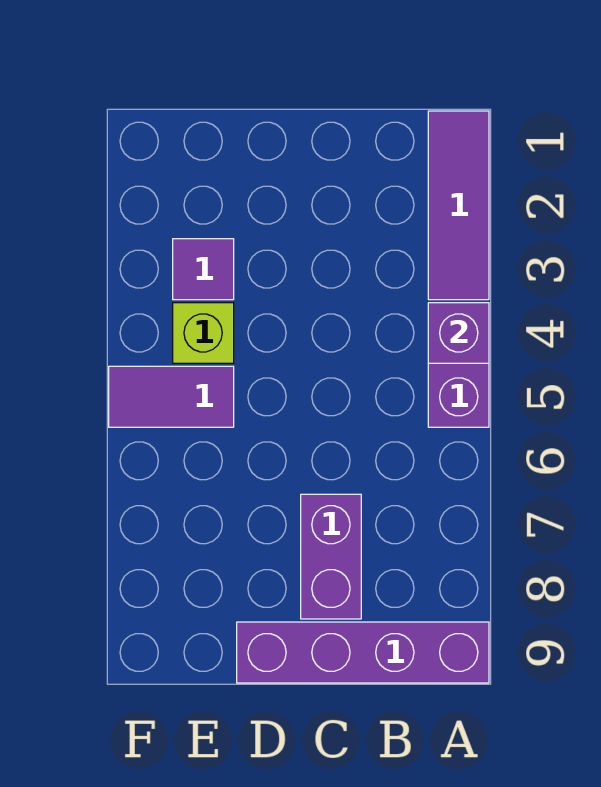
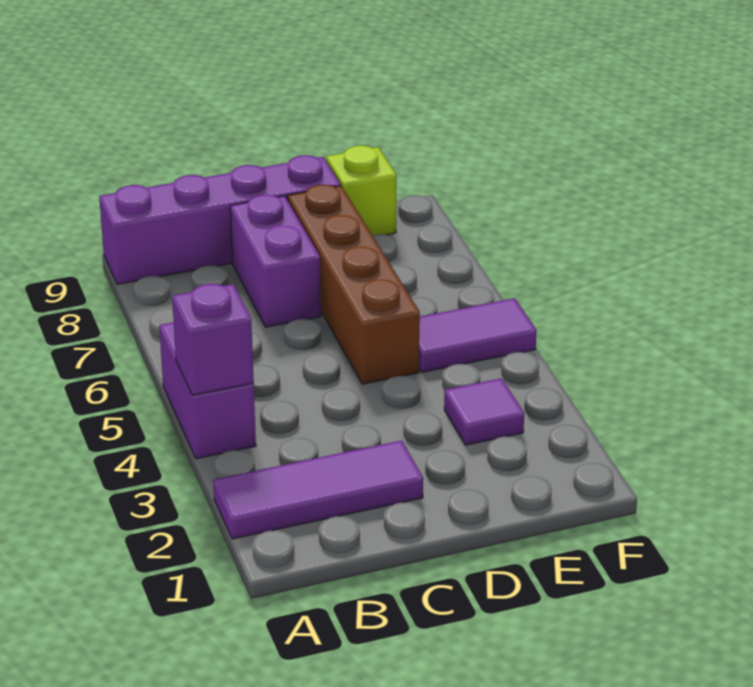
purple 1x3 tile [428,111,489,300] -> purple 1x3 tile turned to [213,440,423,539]
none -> brown 1x4 brick [288,185,420,384]
lime 1x1 brick [173,303,234,363] -> lime 1x1 brick moved to [326,146,396,235]

